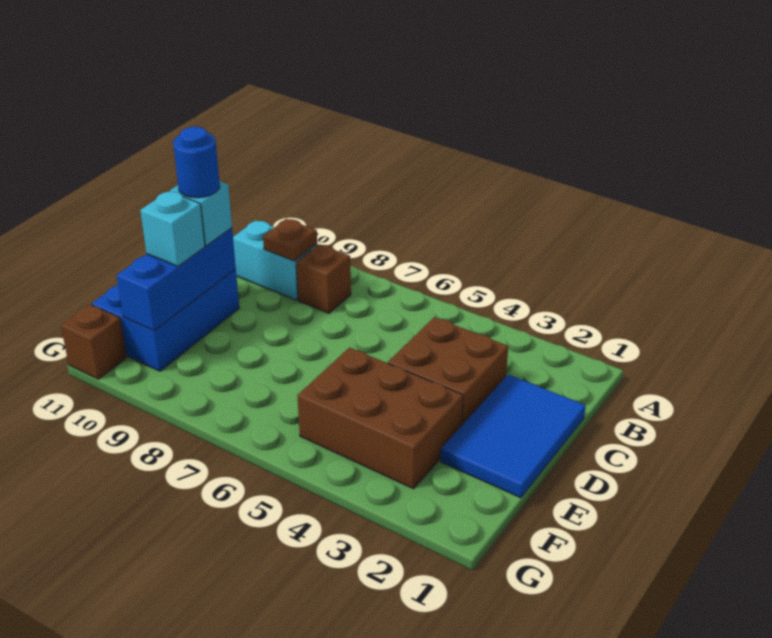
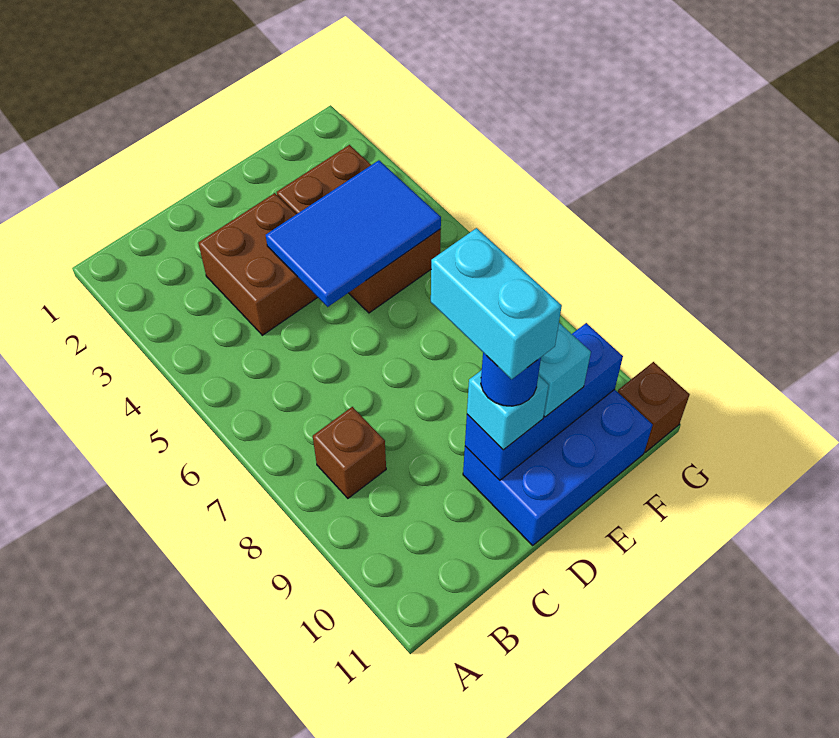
cyan 1x2 brick [233,220,317,300] -> cyan 1x2 brick moved to [431,228,562,379]
brown 1x1 plate [263,219,317,261] -> none
blue 2x3 tile [440,374,586,498] -> blue 2x3 tile moved to [266,160,441,307]

